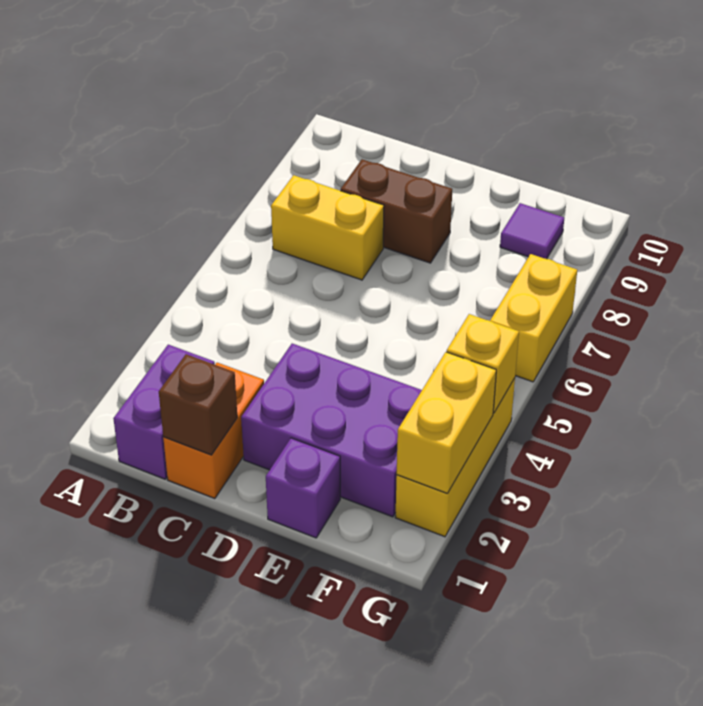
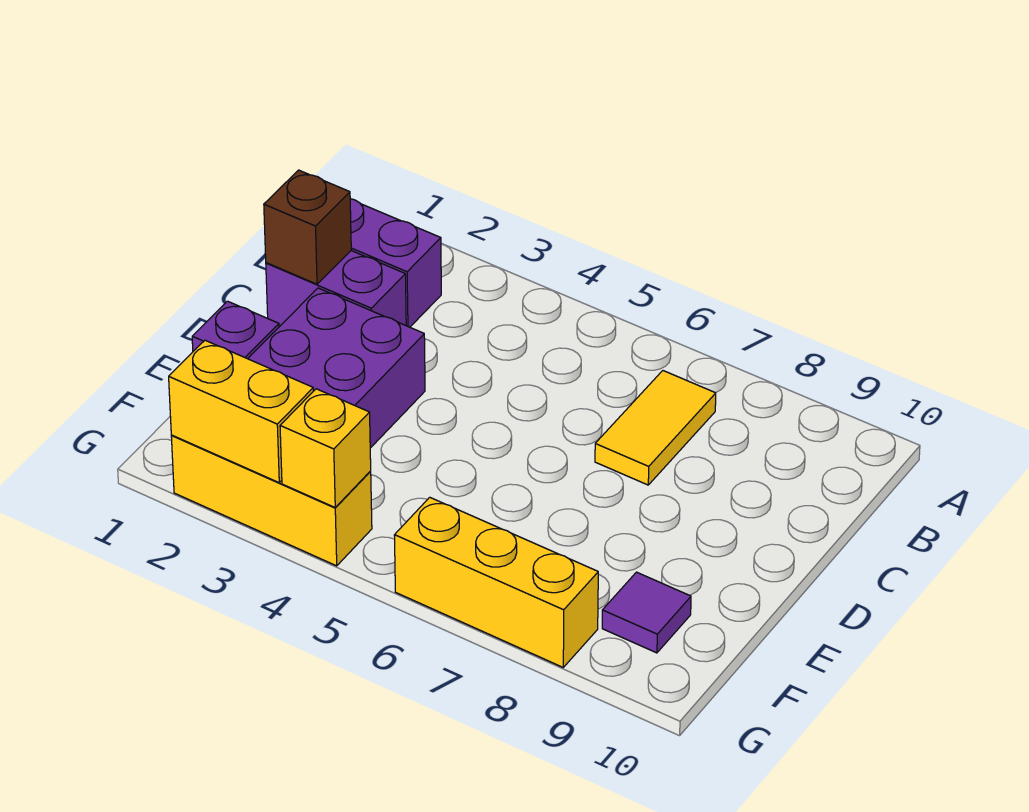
yellow 1x2 brick [271,175,384,280] -> yellow 1x2 tile [595,371,716,485]
orange 1x2 brick [163,363,264,499] -> purple 1x2 brick [266,251,406,326]
brown 1x2 brick [341,159,452,263] -> none
yellow 1x2 brick [490,254,577,382] -> yellow 1x3 brick [394,497,598,667]

